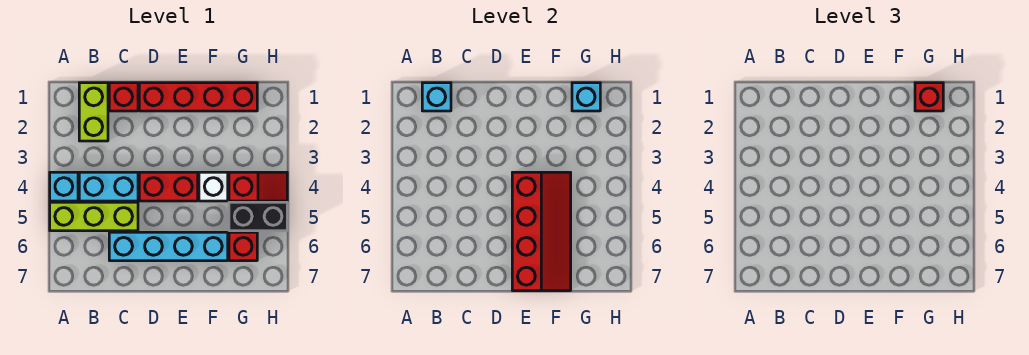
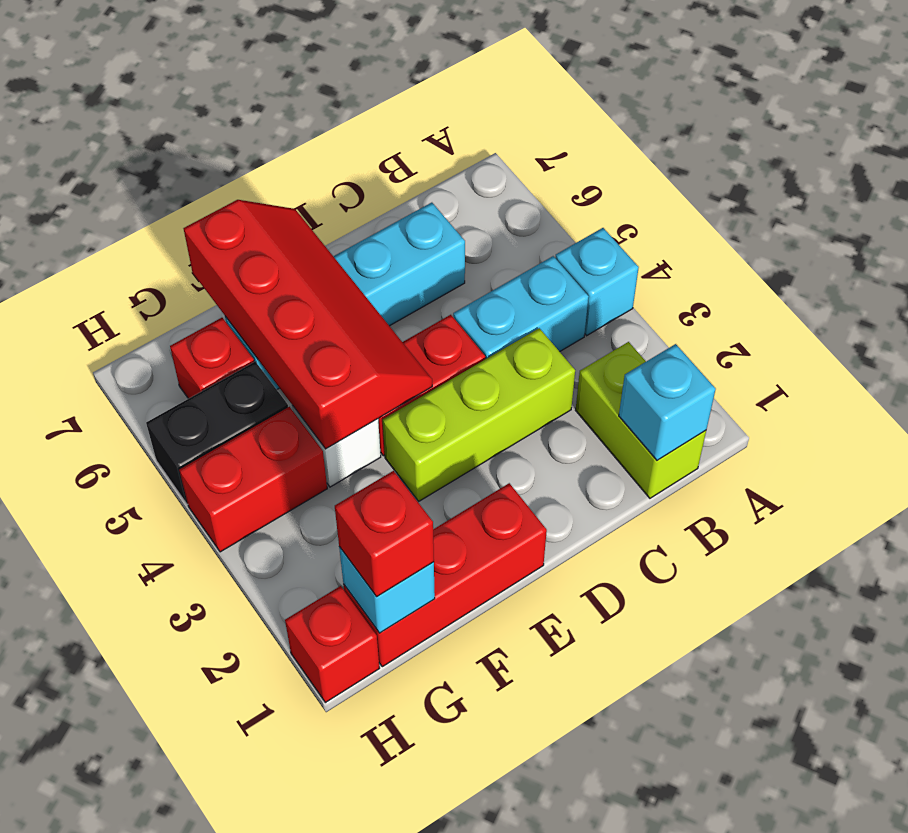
lime 1x3 brick [50,202,138,231] -> lime 1x3 brick moved to [383,328,575,501]
red 1x1 brick [109,83,138,111] -> red 1x1 brick moved to [285,586,380,702]
red 1x4 brick [139,83,257,111] -> red 1x3 brick [344,483,547,667]
red 2x4 slope [512,172,571,291] -> red 2x4 slope turned to [184,200,432,449]
red 1x2 slope [229,172,287,201] -> red 1x2 brick [179,407,327,552]

